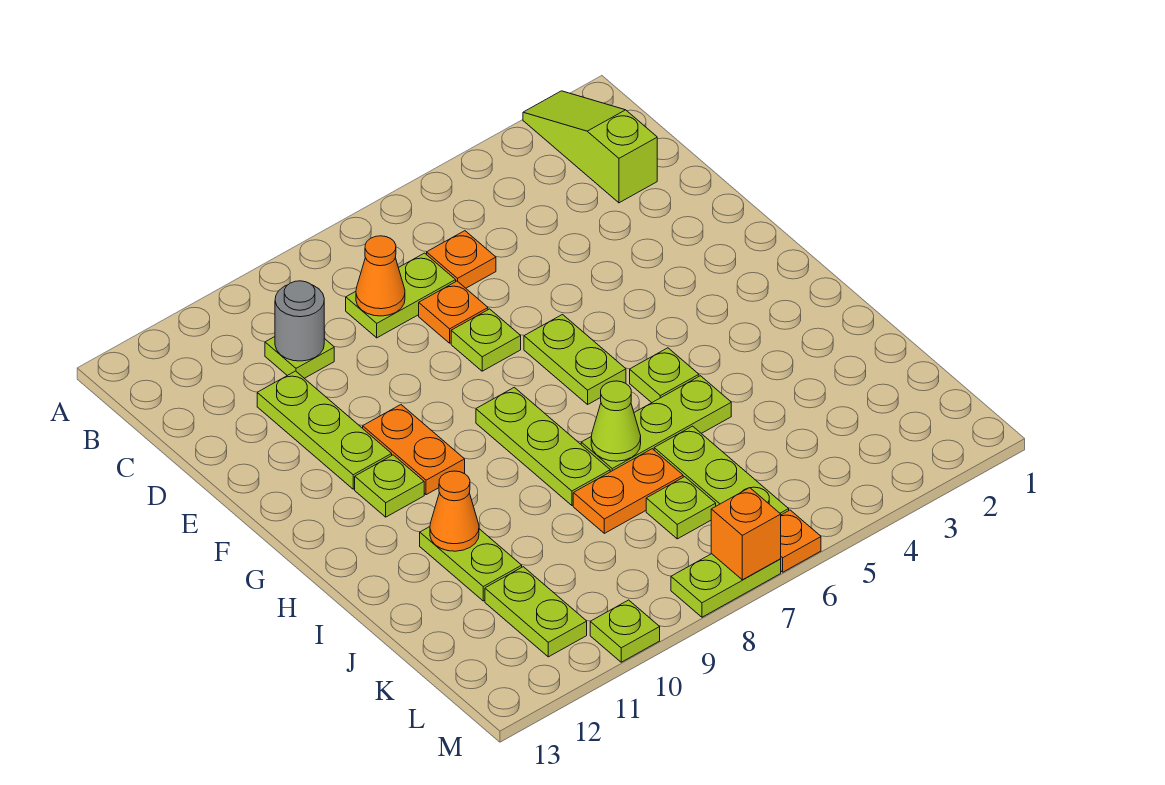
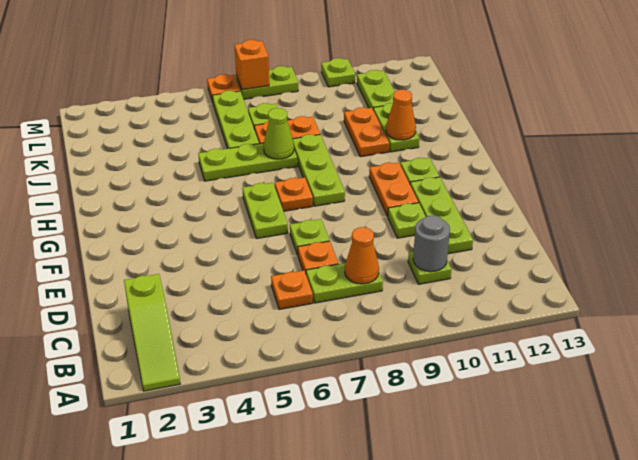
none -> orange 1x1 plate [275,178,313,211]
lime 1x1 plate [630,348,699,403] -> lime 1x1 plate moved to [388,203,426,238]
none -> orange 1x2 plate [344,108,389,157]

